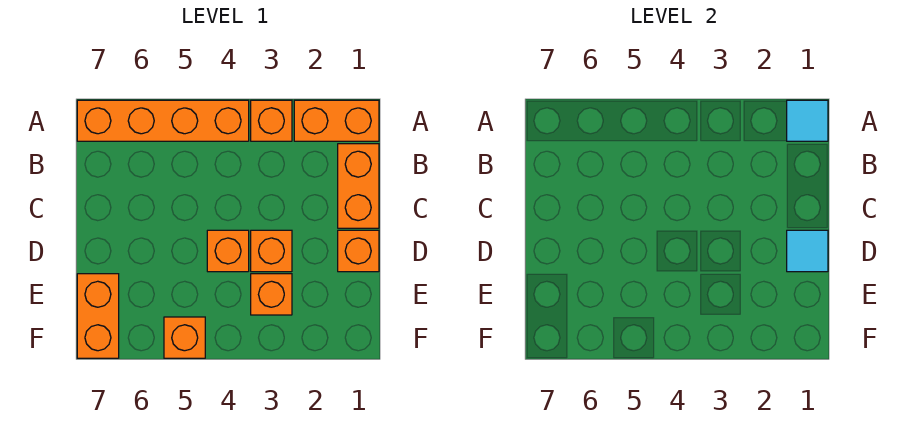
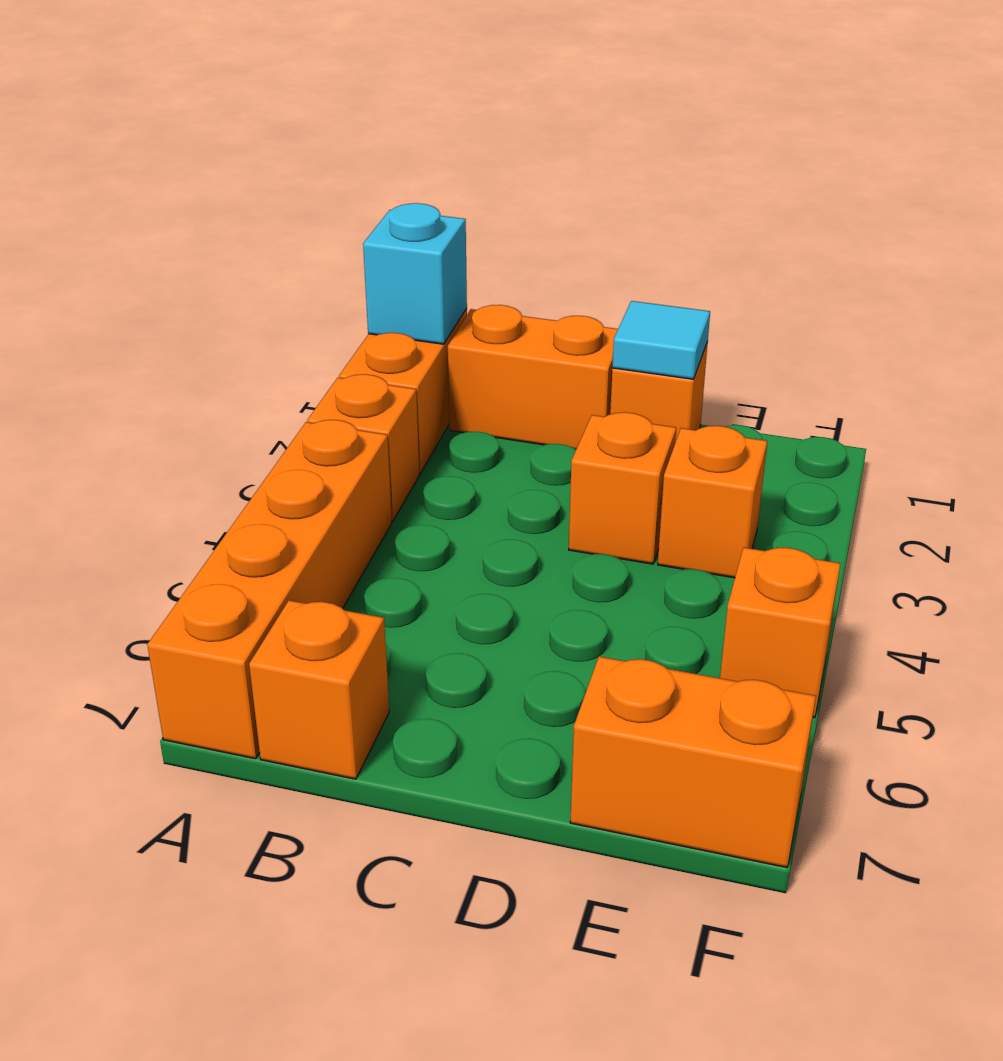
cyan 1x1 tile [787,100,828,141] -> cyan 1x1 brick [363,203,467,344]
orange 1x1 brick [207,230,249,272] -> orange 1x1 brick moved to [249,600,389,779]

